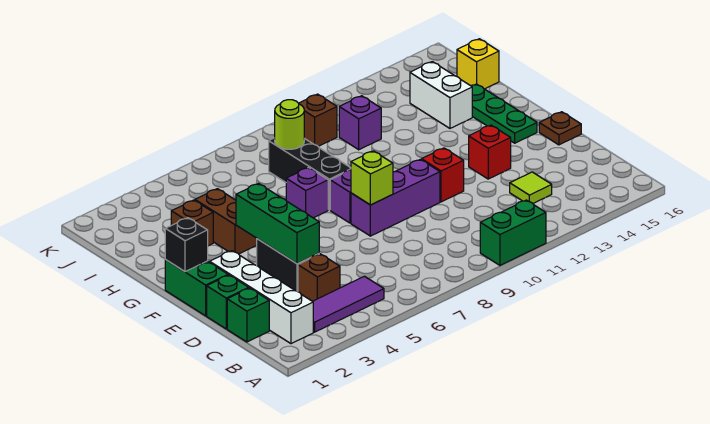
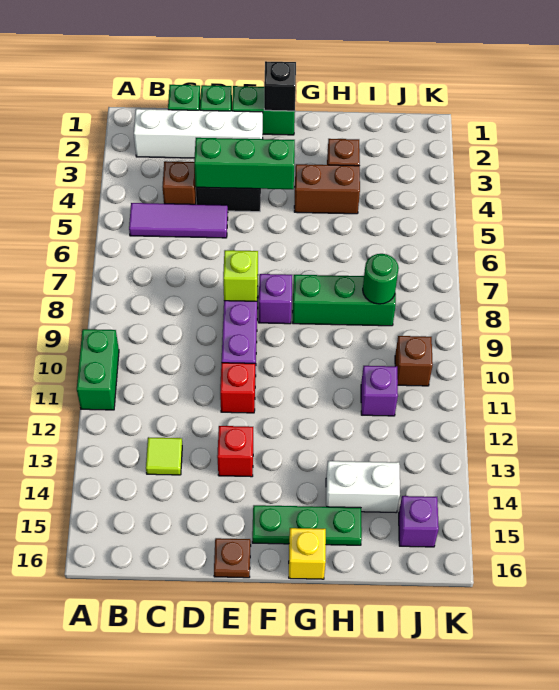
purple 1x3 tile [313,276,384,332] -> purple 1x3 tile turned to [129,203,228,238]
purple 1x1 brick [286,168,328,218] -> purple 1x1 brick moved to [399,496,439,547]
black 1x3 brick [269,138,351,210] -> green 1x3 brick [293,275,396,326]
lime 1x1 round brick [275,100,304,149] -> green 1x1 round brick [363,254,399,304]
yellow 1x1 brick [457,39,499,89] -> yellow 1x1 brick moved to [289,528,326,579]

